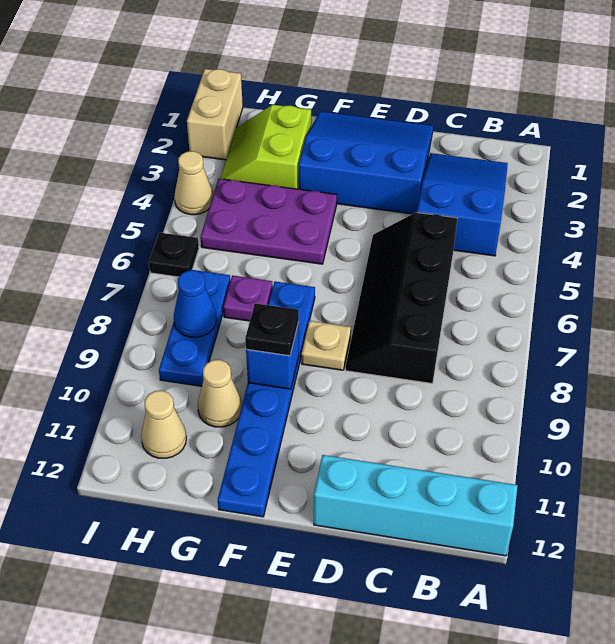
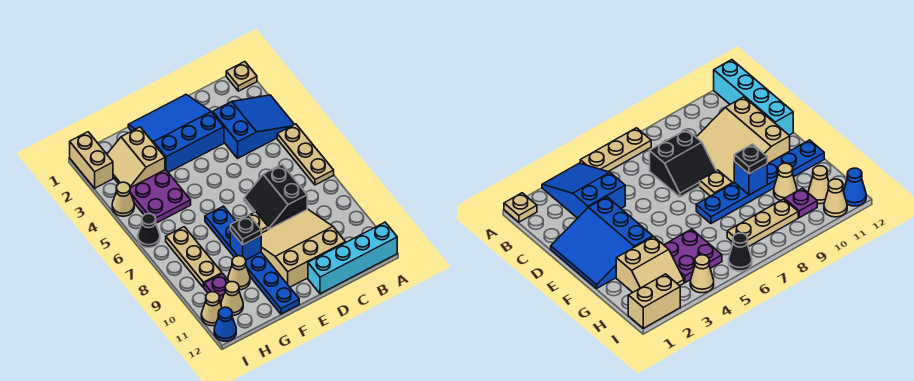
none -> tan 1x1 plate [226,62,257,91]
none -> tan 1x3 plate [277,124,334,185]
blue 2x3 slope [417,153,508,256] -> blue 2x3 slope turned to [213,95,294,158]
black 2x4 slope [346,212,458,383] -> black 2x2 slope [244,165,307,230]
none -> tan 3x3 slope [261,209,345,287]
purple 2x3 plate [200,179,337,264] -> purple 2x2 plate [130,170,191,223]
lime 2x2 slope [220,105,311,189] -> tan 2x2 slope [107,127,165,188]
purple 1x1 plate [223,275,273,321] -> purple 1x1 plate moved to [204,274,229,301]
blue 1x3 plate [159,270,230,386] -> tan 1x3 plate [166,227,222,288]
blue 1x1 cone [174,270,216,337] -> blue 1x1 cone moved to [214,307,236,341]
black 1x1 plate [149,233,199,277] -> black 1x1 cone [138,214,160,248]
none -> tan 1x1 cone [201,292,222,326]

